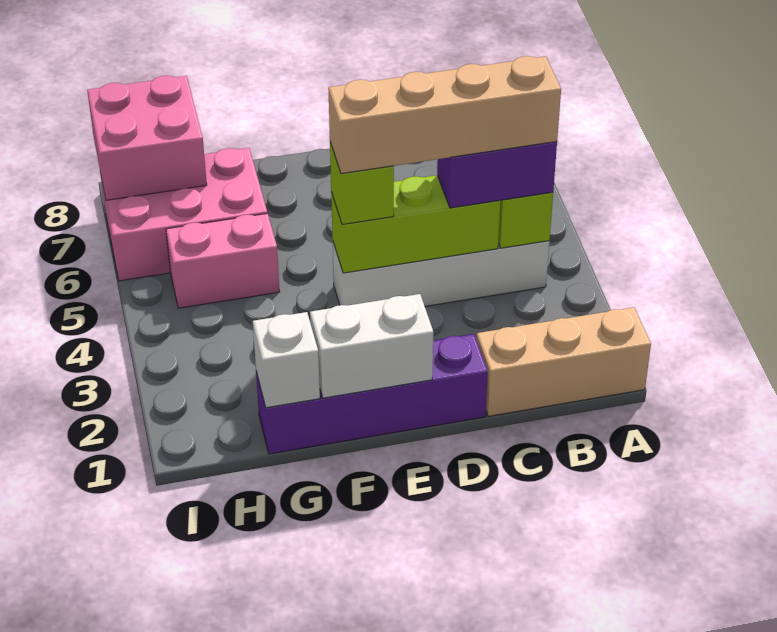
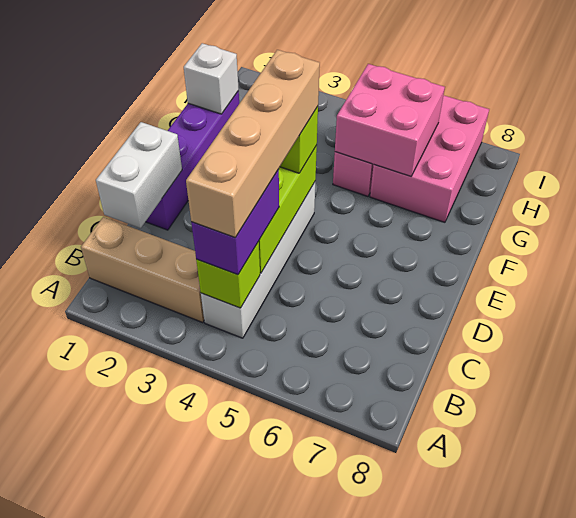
tan 1x3 brick [476,307,651,416] -> tan 1x3 brick turned to [81,217,204,322]
white 1x2 brick [310,294,433,398] -> white 1x2 brick moved to [96,122,182,228]
pink 2x2 brick [87,76,207,200] -> pink 2x2 brick moved to [335,64,445,176]

